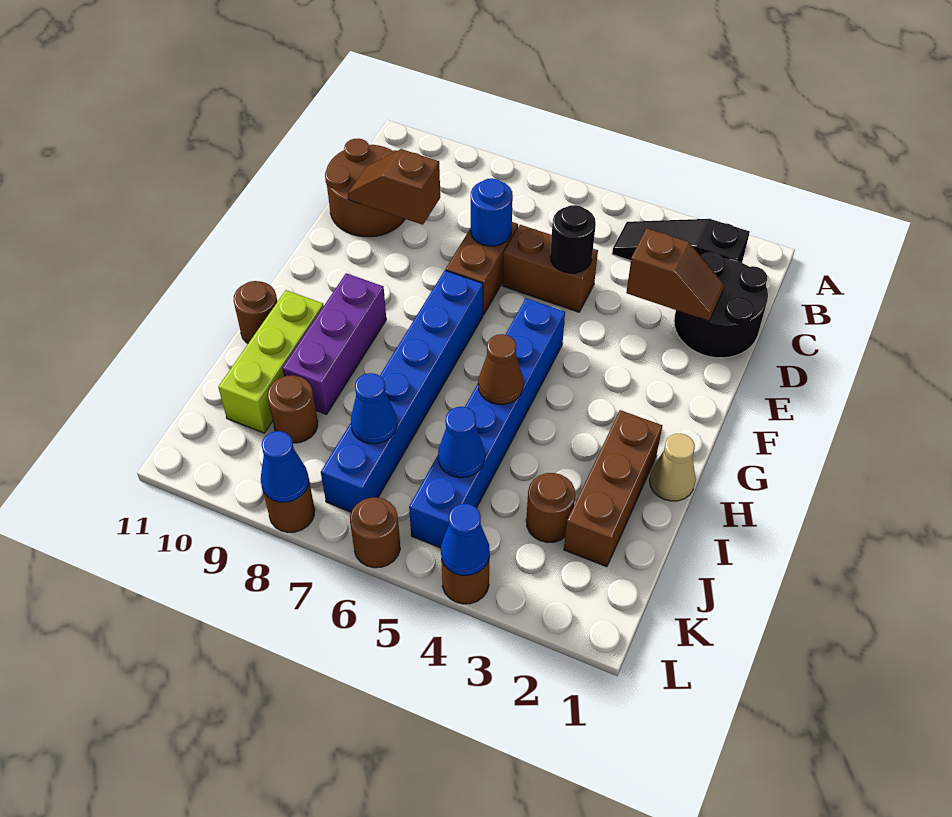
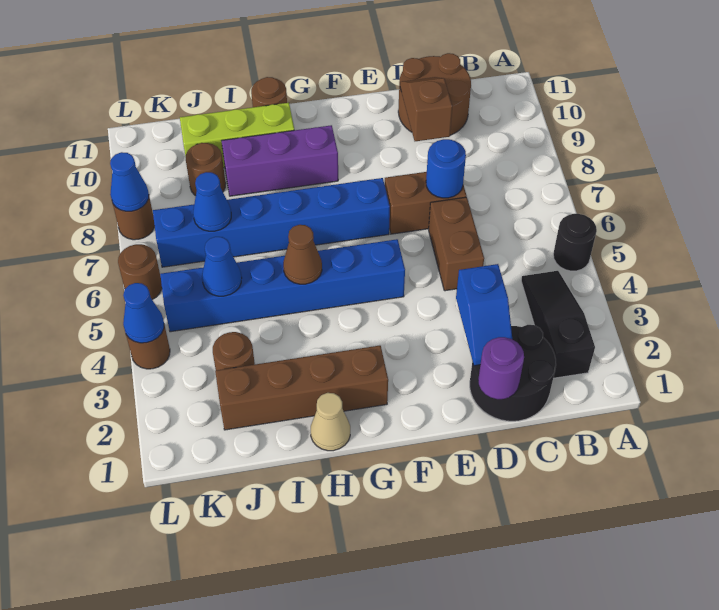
none -> purple 1x1 round brick [478,337,524,399]
brown 1x2 slope [626,229,724,321] -> blue 1x2 slope [456,264,512,366]
black 1x1 round brick [550,205,596,273] -> black 1x1 round brick moved to [553,214,597,271]
brown 1x3 brick [564,410,662,567] -> brown 1x4 brick [215,346,388,430]

